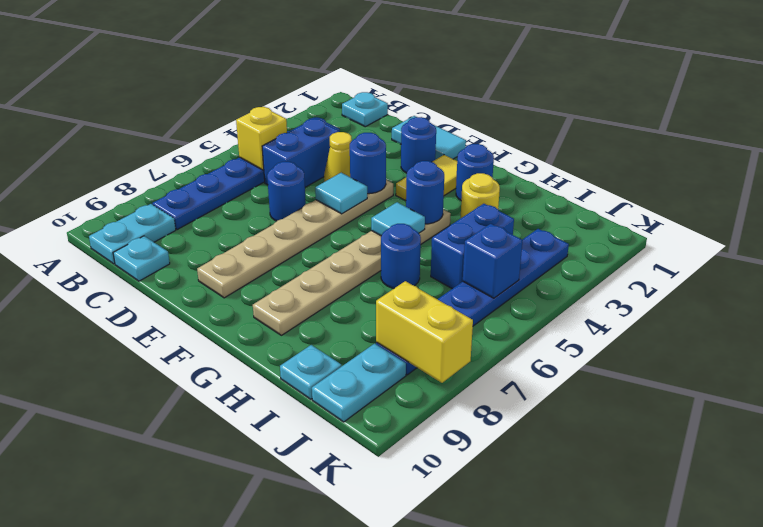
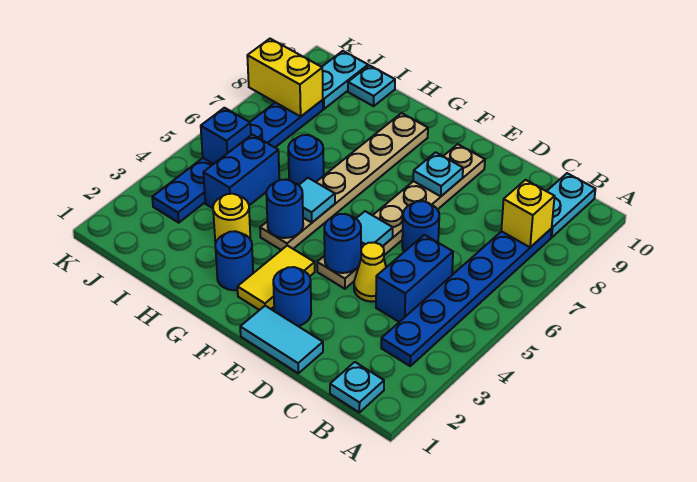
yellow 1x1 brick [236,107,287,170] -> yellow 1x1 brick moved to [501,180,555,247]
cyan 1x1 plate [113,236,170,281] -> cyan 1x1 plate moved to [413,152,463,196]

